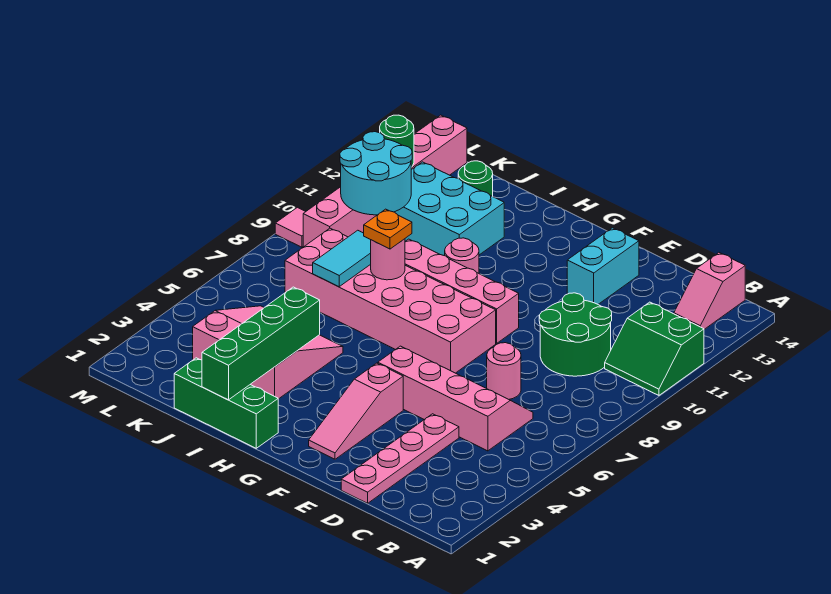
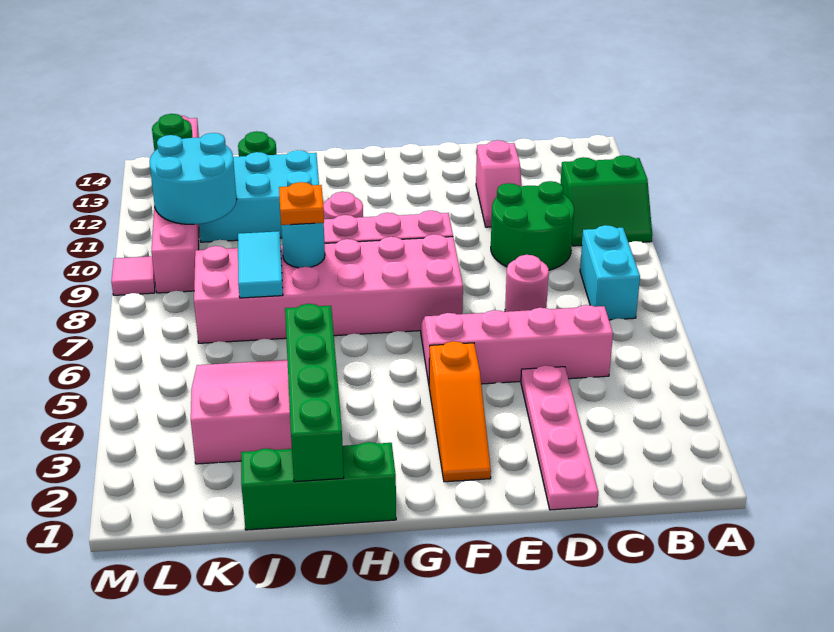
pink 1x2 slope [674,253,745,329] -> pink 1x2 slope moved to [476,140,522,227]
cyan 1x2 brick [567,228,639,304] -> cyan 1x2 brick moved to [580,225,640,320]
pink 1x3 slope [309,363,403,459] -> orange 1x3 slope [429,341,491,482]
pink 1x1 round brick [371,239,405,280] -> cyan 1x1 round brick [281,223,325,268]

